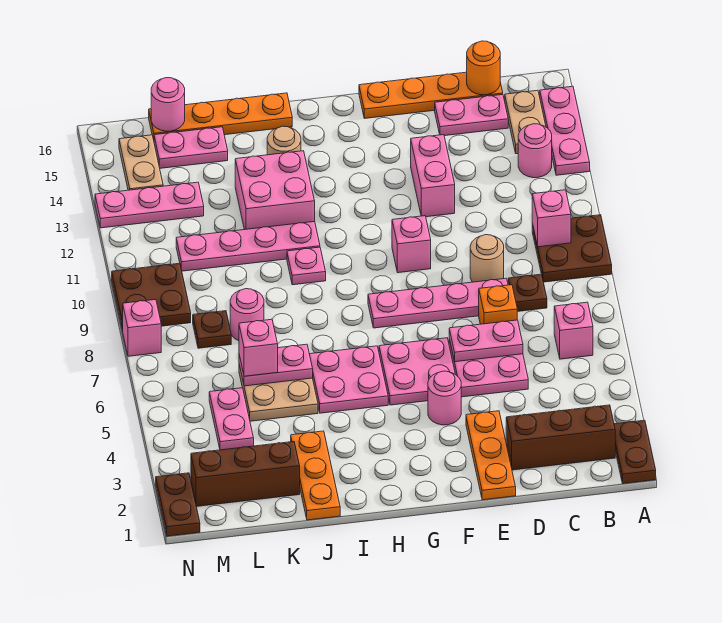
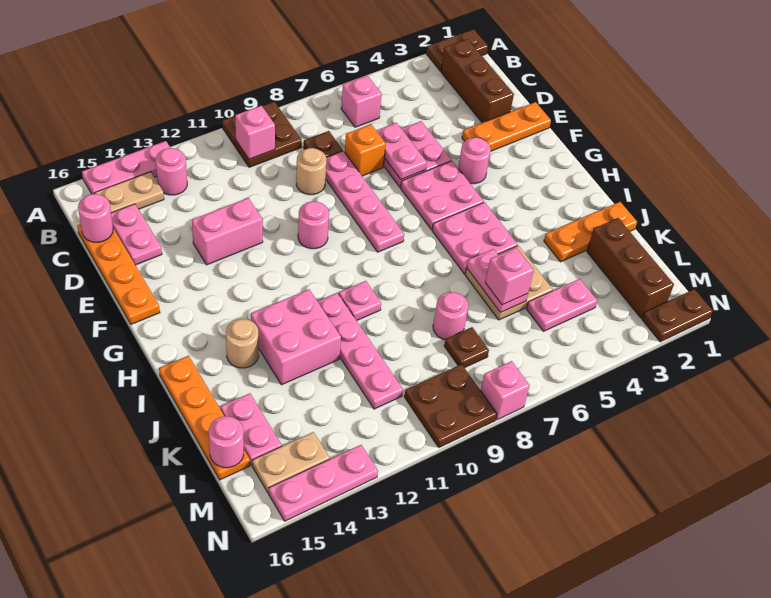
orange 1x1 round brick [467,41,500,95] -> pink 1x1 round brick [78,194,113,242]
pink 1x1 brick [392,216,431,273] -> pink 1x1 round brick [298,201,329,249]
pink 1x3 plate [95,182,204,228] -> pink 1x3 plate turned to [269,445,378,521]

